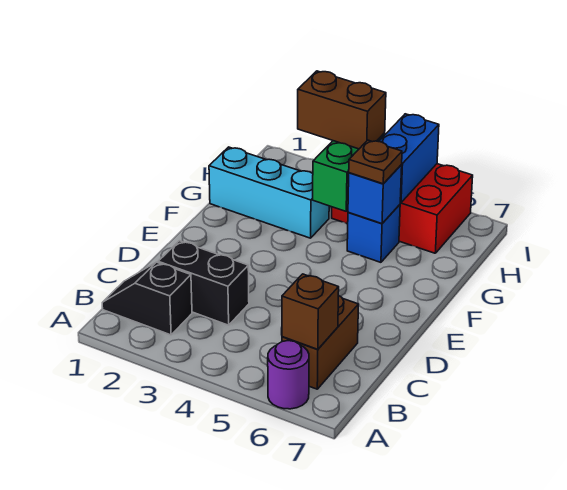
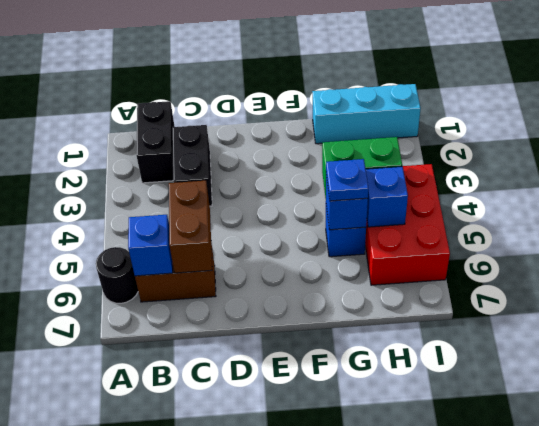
purple 1x1 round brick [268,341,309,409] -> black 1x1 round brick [96,247,138,303]
black 1x2 slope [102,262,192,335] -> black 1x2 brick [136,101,175,183]
brown 1x1 brick [282,274,339,350] -> blue 1x1 brick [128,215,173,276]
cyan 1x3 brick [209,147,329,238] -> cyan 1x3 brick turned to [312,84,421,144]
brown 1x1 plate [349,140,402,184] -> blue 1x1 plate [326,159,368,201]
brown 1x2 brick [298,71,386,149] -> brown 1x2 brick moved to [169,181,212,273]
blue 1x2 brick [379,114,439,203] -> blue 1x1 brick [366,166,408,227]

